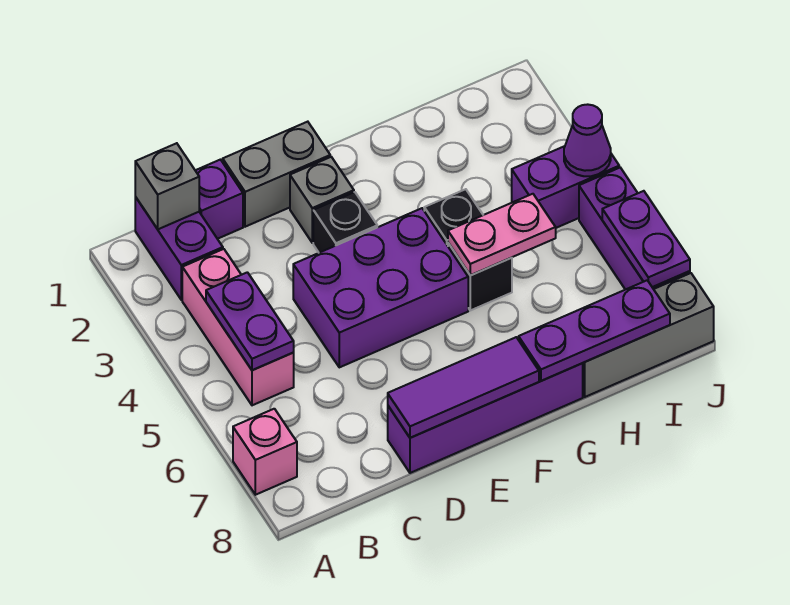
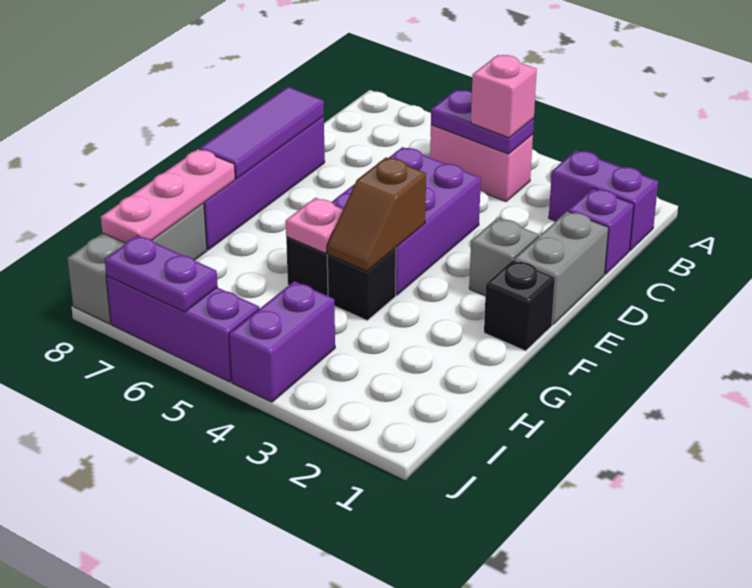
pink 1x1 brick [233,409,297,495] -> pink 1x1 brick moved to [471,55,537,137]
grey 1x1 brick [135,143,199,229] -> none
pink 1x3 brick [182,249,294,405] -> pink 1x2 brick [430,125,533,201]
black 1x1 brick [313,192,377,253] -> black 1x1 brick moved to [484,260,555,351]
none -> brown 1x2 slope [327,157,426,271]
pink 1x2 plate [448,194,556,275] -> pink 1x1 plate [286,198,343,253]
purple 1x3 plate [519,280,670,381] -> pink 1x3 plate [101,149,235,243]
purple 1x1 cone [564,104,611,176] -> none

